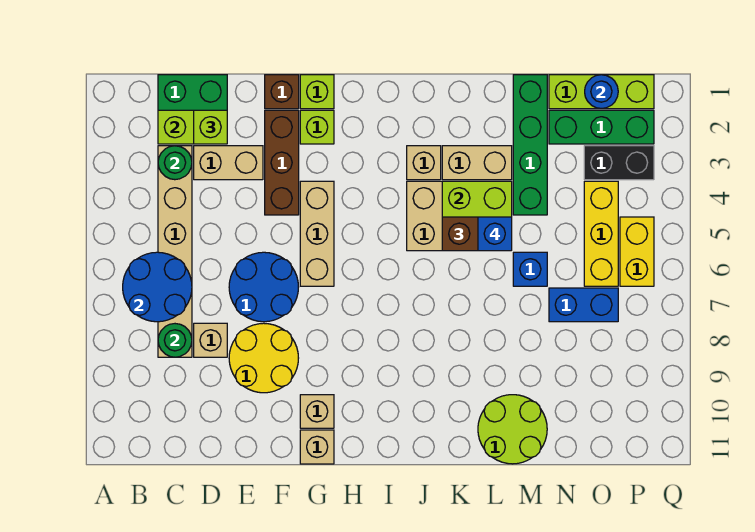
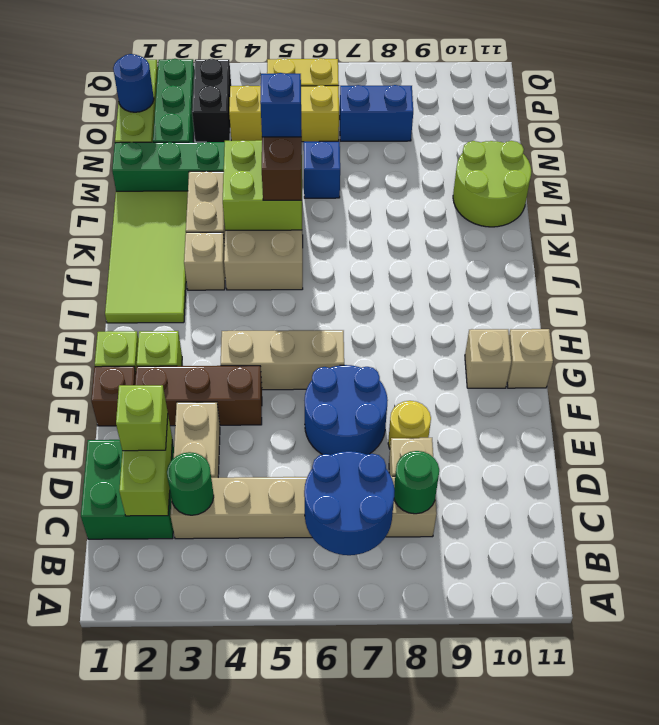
yellow 2x2 round brick [229,323,298,393] -> yellow 1x1 round brick [388,401,431,449]
none -> lime 2x4 tile [105,191,188,323]
blue 1x2 brick [549,288,618,322] -> blue 1x2 brick turned to [340,85,413,141]

